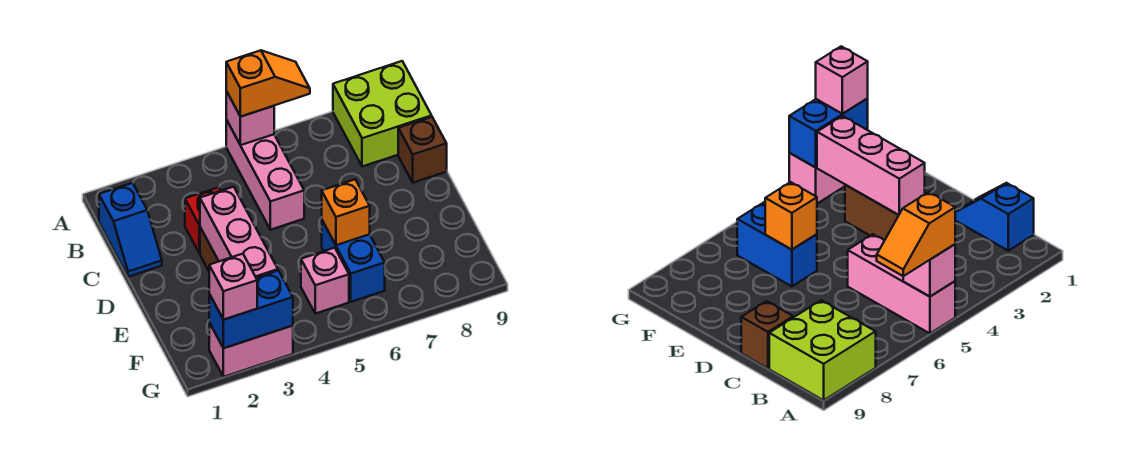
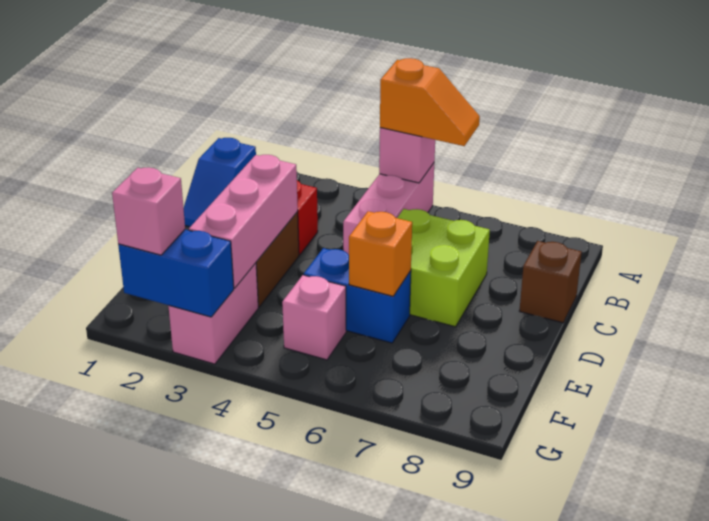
lime 2x2 brick [333,61,432,167] -> lime 2x2 brick moved to [397,209,490,327]
blue 1x2 brick [322,221,385,302] -> blue 1x2 brick turned to [304,248,411,343]
pink 1x2 brick [209,323,293,377] -> pink 1x2 brick turned to [168,263,258,364]

